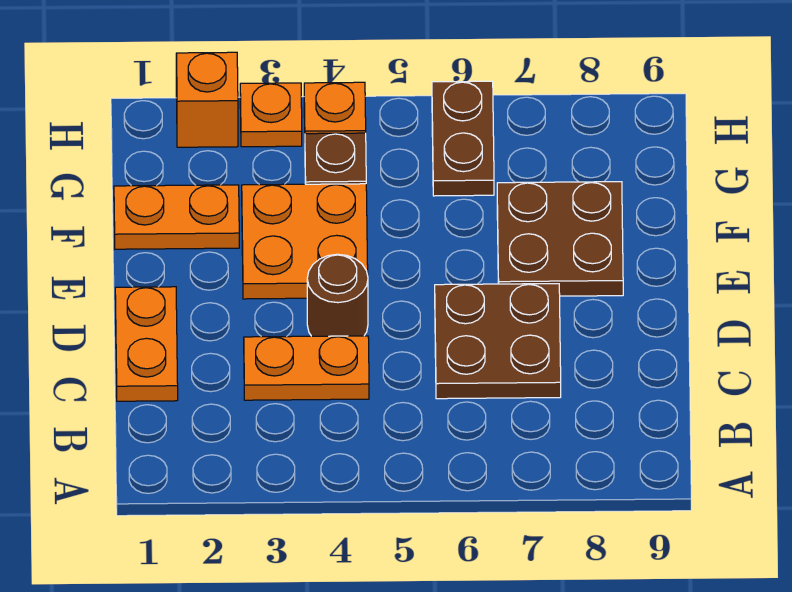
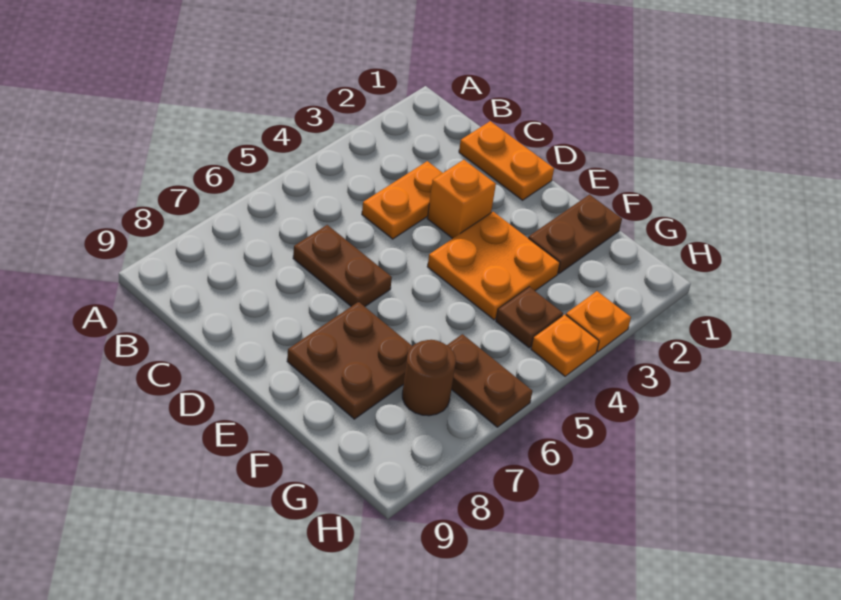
brown 2x2 plate [435,284,561,399] -> brown 1x2 plate [293,225,392,306]
brown 1x1 round brick [307,254,368,336] -> brown 1x1 round brick moved to [402,340,456,416]
orange 1x2 plate [114,185,239,249] -> brown 1x2 plate [528,195,622,274]
orange 1x1 brick [176,52,238,147] -> orange 1x1 brick moved to [427,160,496,239]

